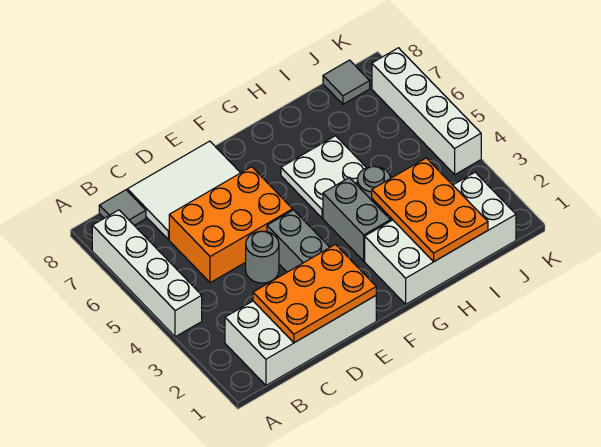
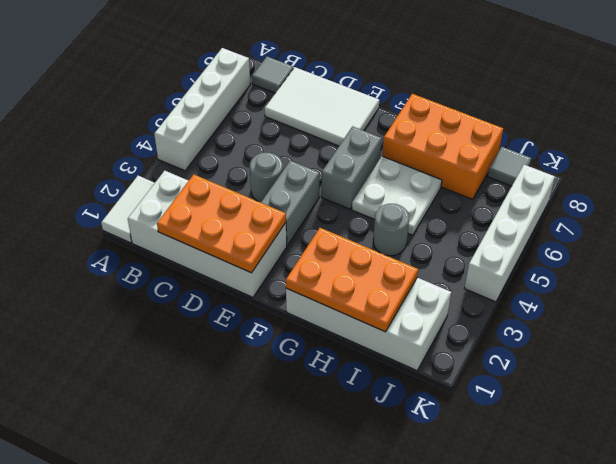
none -> white 1x2 tile [101,176,155,243]
orange 2x3 brick [169,167,293,283] -> orange 2x3 brick moved to [382,94,503,199]
grey 1x2 brick [323,178,390,261] -> grey 1x2 brick moved to [321,126,382,209]
orange 2x3 plate [372,158,488,262] -> orange 2x3 plate turned to [286,228,418,332]

